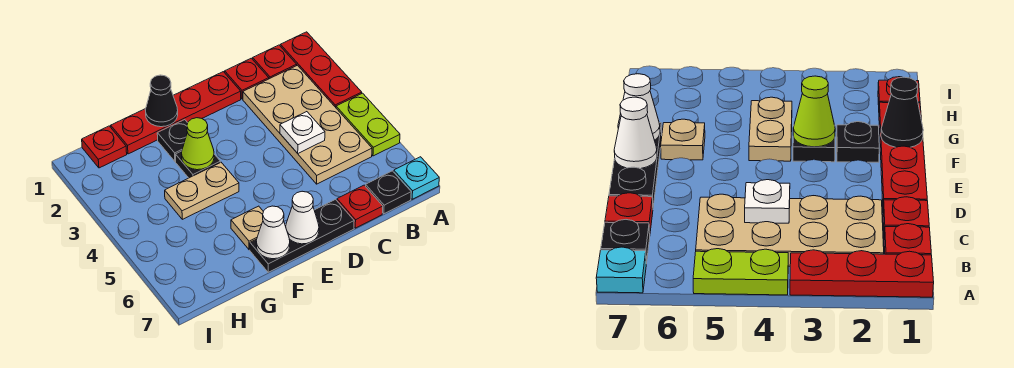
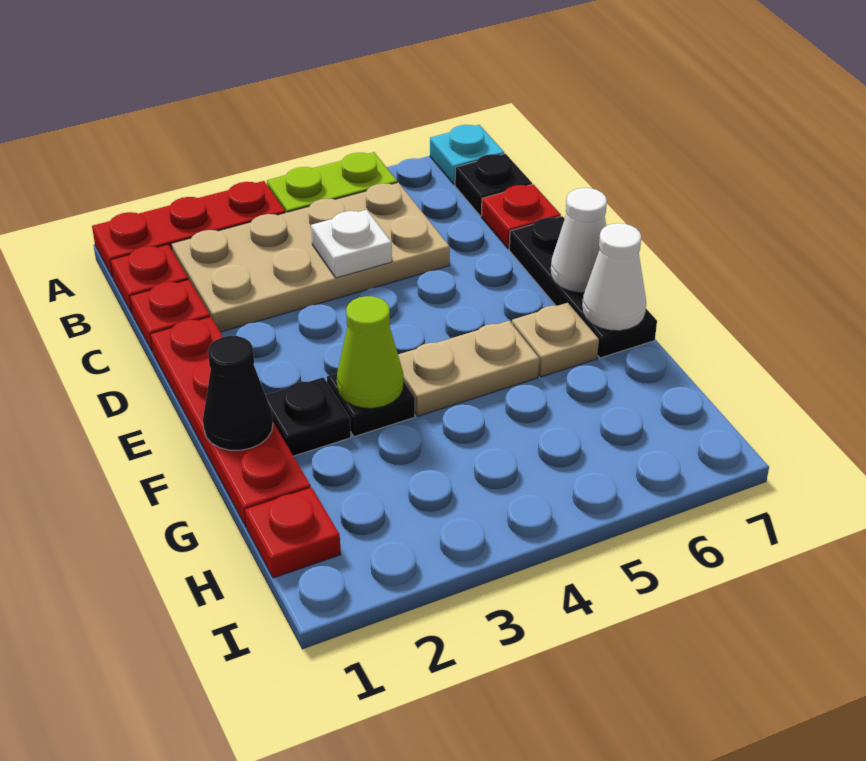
tan 1x2 plate [165,162,239,219] -> tan 1x2 plate turned to [398,321,539,416]

